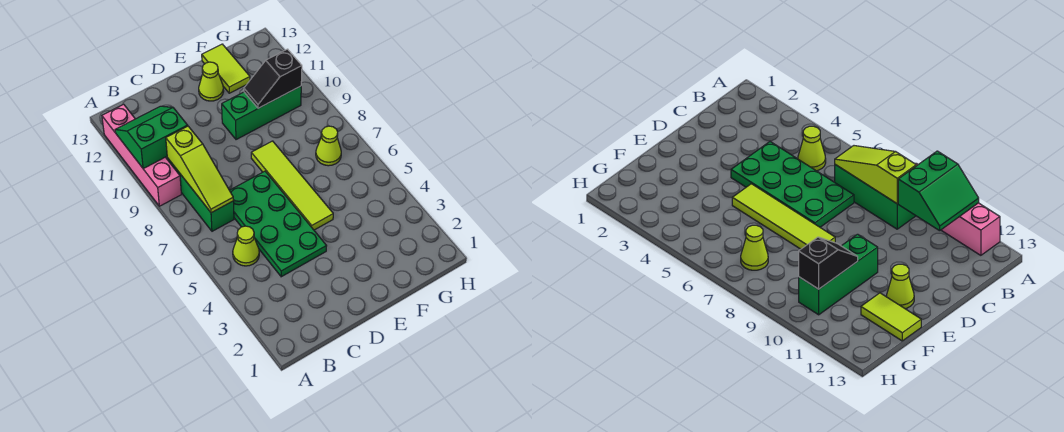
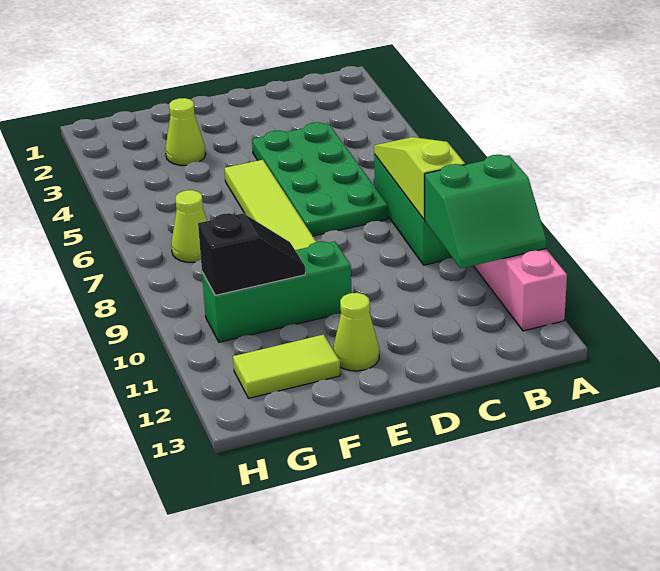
lime 1x1 cone [233,226,259,266] -> lime 1x1 cone moved to [165,98,206,165]
lime 1x2 tile [202,44,250,93] -> lime 1x2 tile turned to [233,334,340,398]

